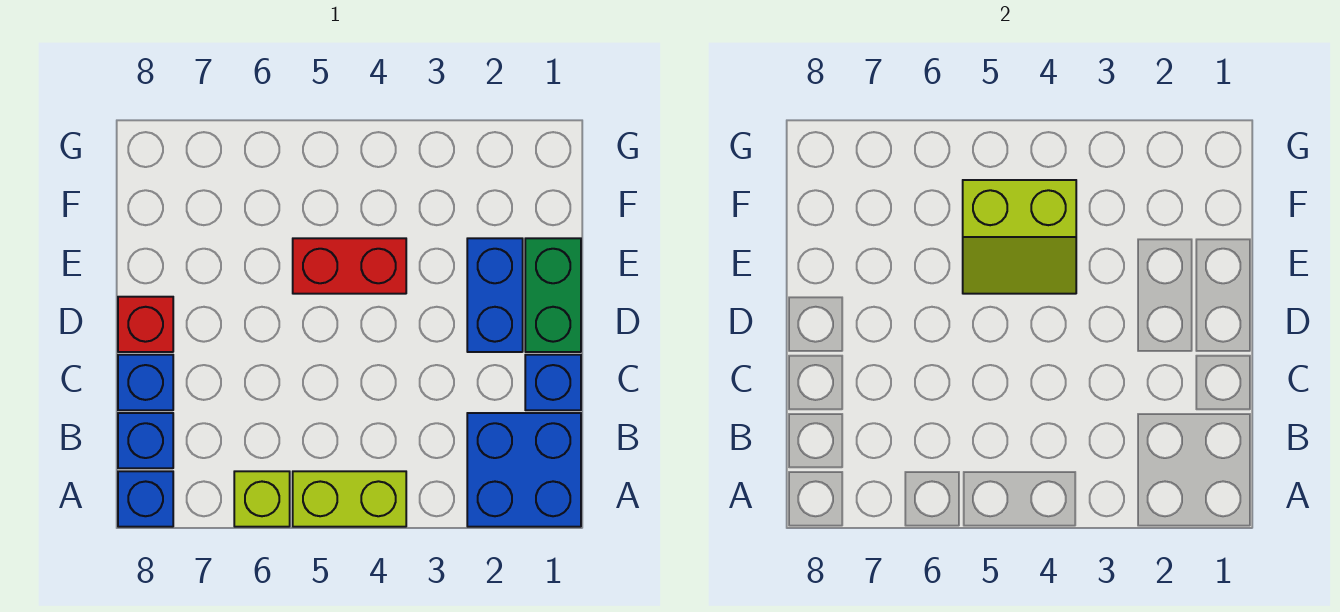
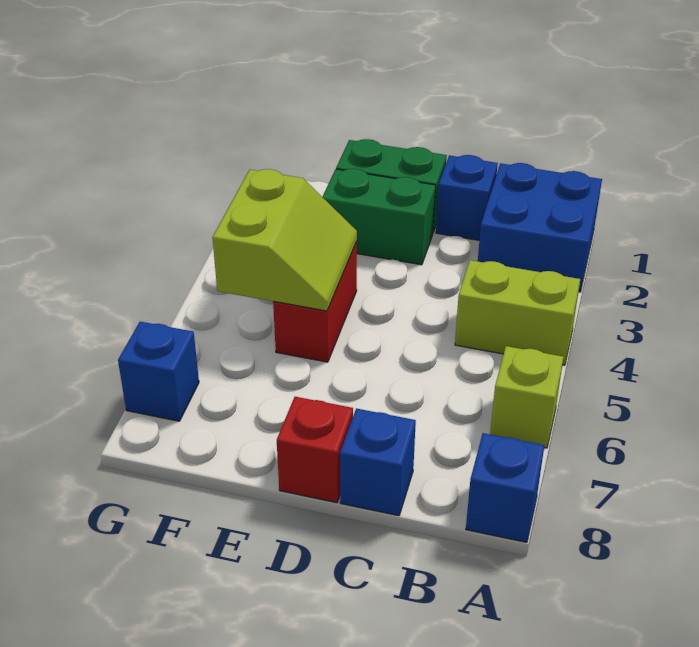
lime 1x2 brick [293,471,406,527] -> lime 1x2 brick turned to [455,260,580,365]
blue 1x1 brick [118,413,173,468] -> blue 1x1 brick moved to [118,322,199,421]
blue 1x2 brick [467,238,523,352] -> green 1x2 brick [323,169,436,265]

